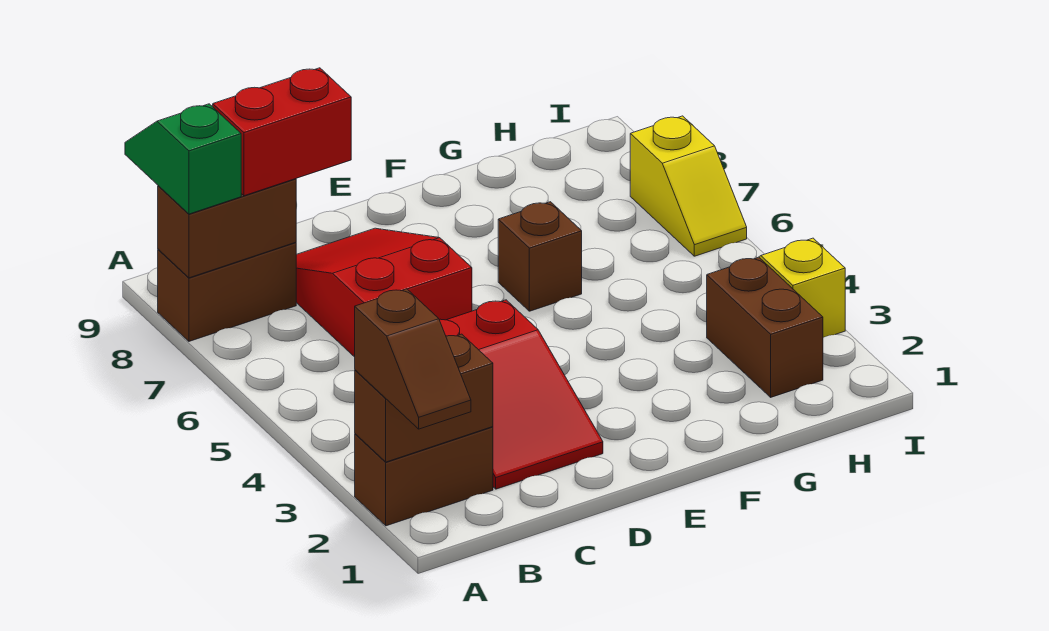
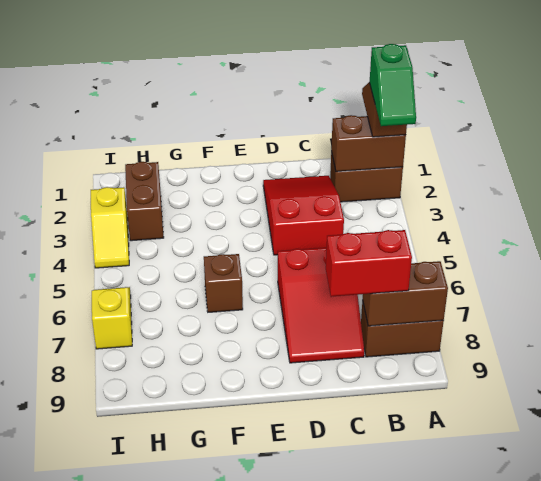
green 1x2 slope [125,104,241,214] -> green 1x2 slope moved to [369,44,416,126]

